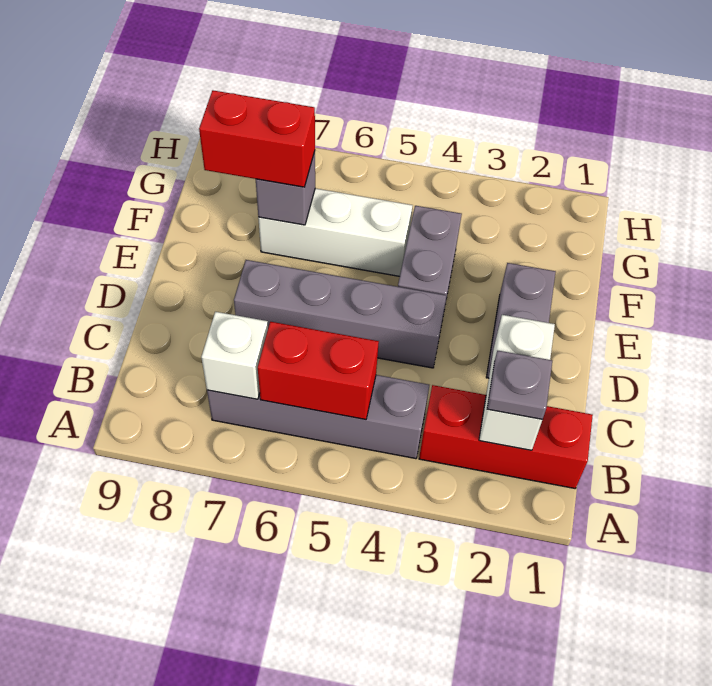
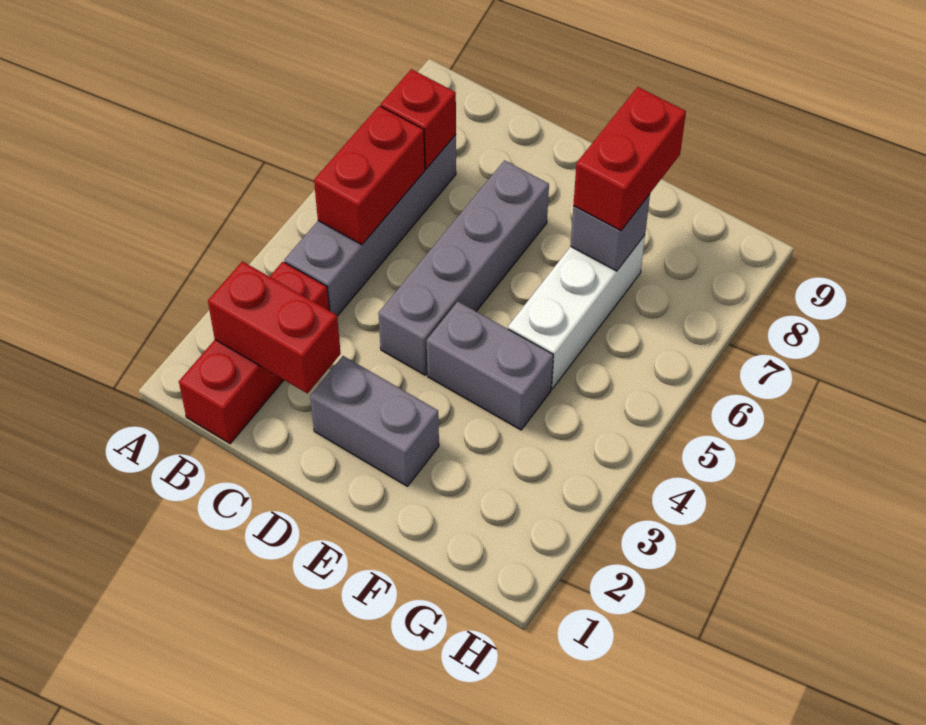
white 1x2 brick [479,315,555,450] -> red 1x2 brick [208,261,341,394]
grey 1x1 plate [487,351,552,419] -> none
white 1x1 brick [201,312,268,399] -> red 1x1 brick [381,69,456,169]

